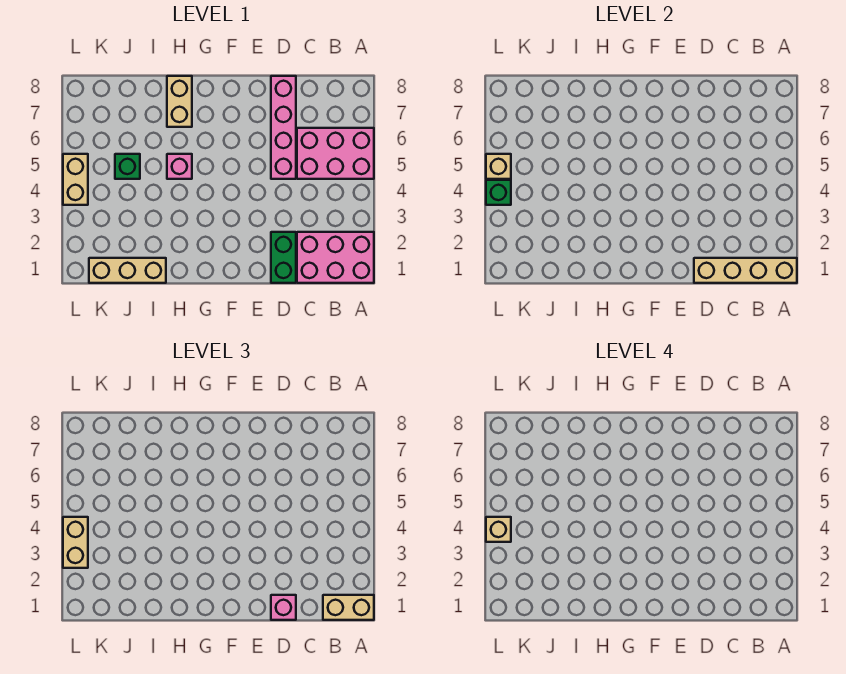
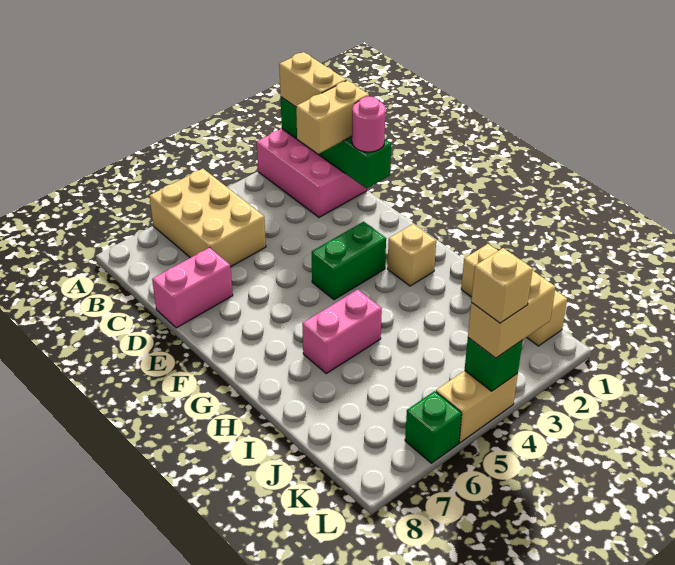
tan 1x4 brick [694,258,797,283] -> green 1x4 brick [281,97,391,188]
pink 2x3 brick [297,128,374,179] -> tan 2x3 brick [150,169,266,267]
green 1x2 brick [271,232,296,283] -> green 1x2 brick moved to [312,222,386,300]
pink 1x1 brick [271,595,296,620] -> pink 1x1 round brick [352,97,386,152]
pink 1x4 brick [271,76,296,179] -> pink 1x2 brick [152,248,233,328]
pink 1x1 brick [167,154,192,179] -> pink 1x2 brick [302,290,382,373]
tan 1x2 brick [167,76,192,127] -> tan 1x2 brick moved to [296,80,369,154]
green 1x1 brick [115,154,140,179] -> green 1x1 brick moved to [405,391,462,463]
tan 1x1 brick [486,154,511,179] -> tan 1x1 brick moved to [387,224,436,286]

